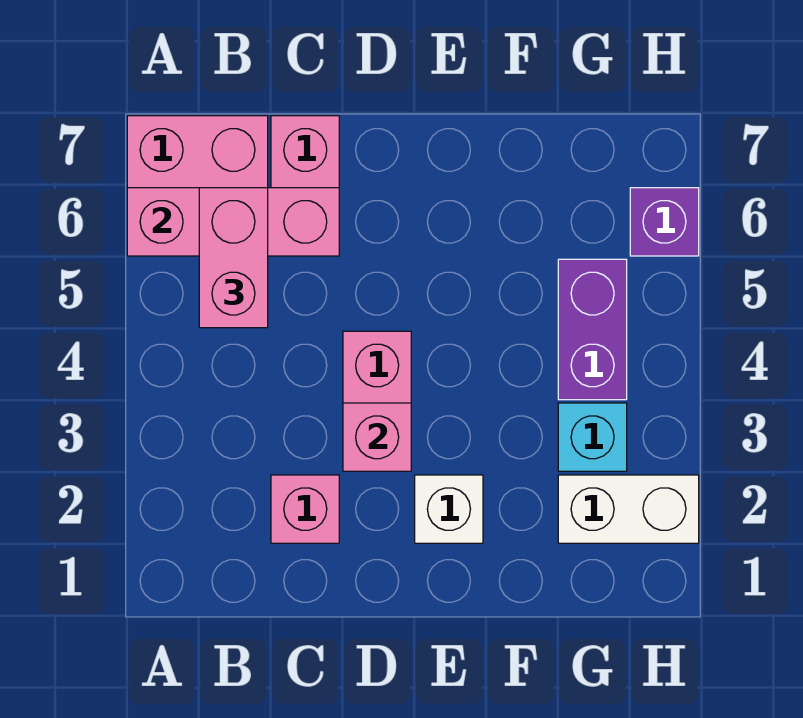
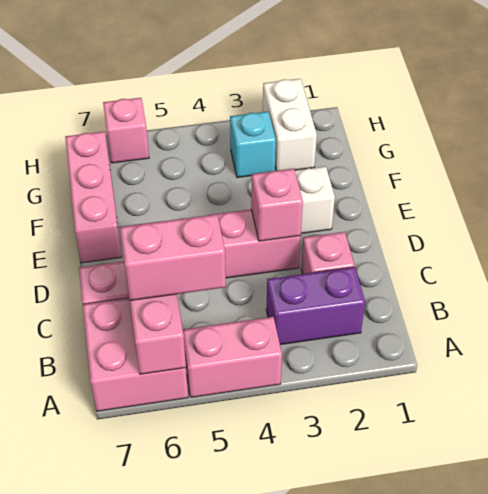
none -> pink 1x2 brick [183,317,282,397]
none -> pink 1x3 brick [65,132,122,263]
purple 1x2 brick [558,259,627,400] -> purple 1x2 brick moved to [266,267,365,345]
purple 1x1 brick [630,188,699,256] -> pink 1x1 brick [103,98,149,163]

